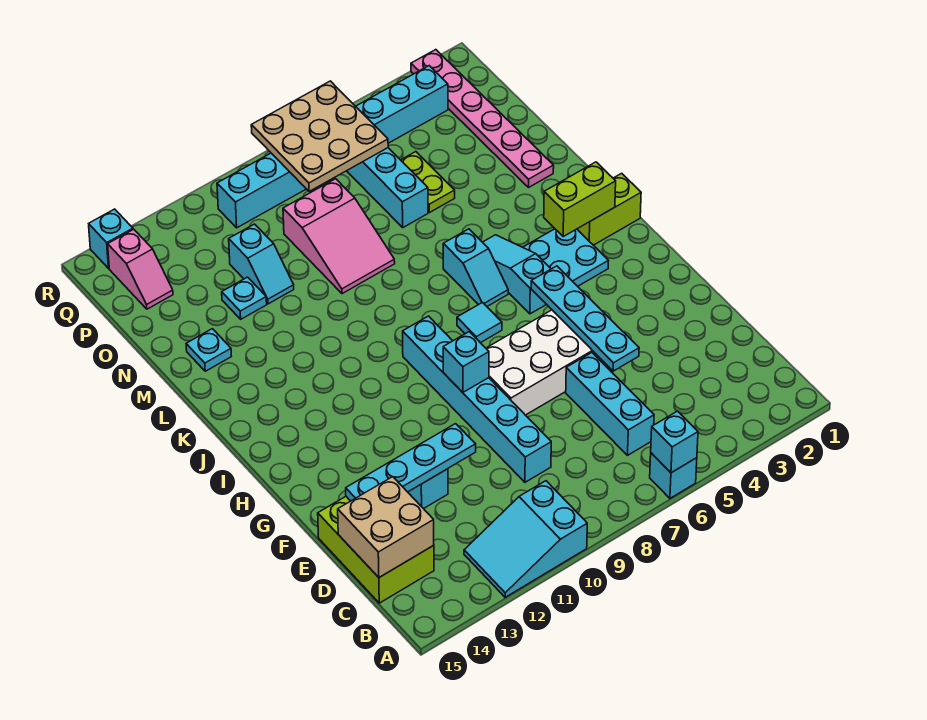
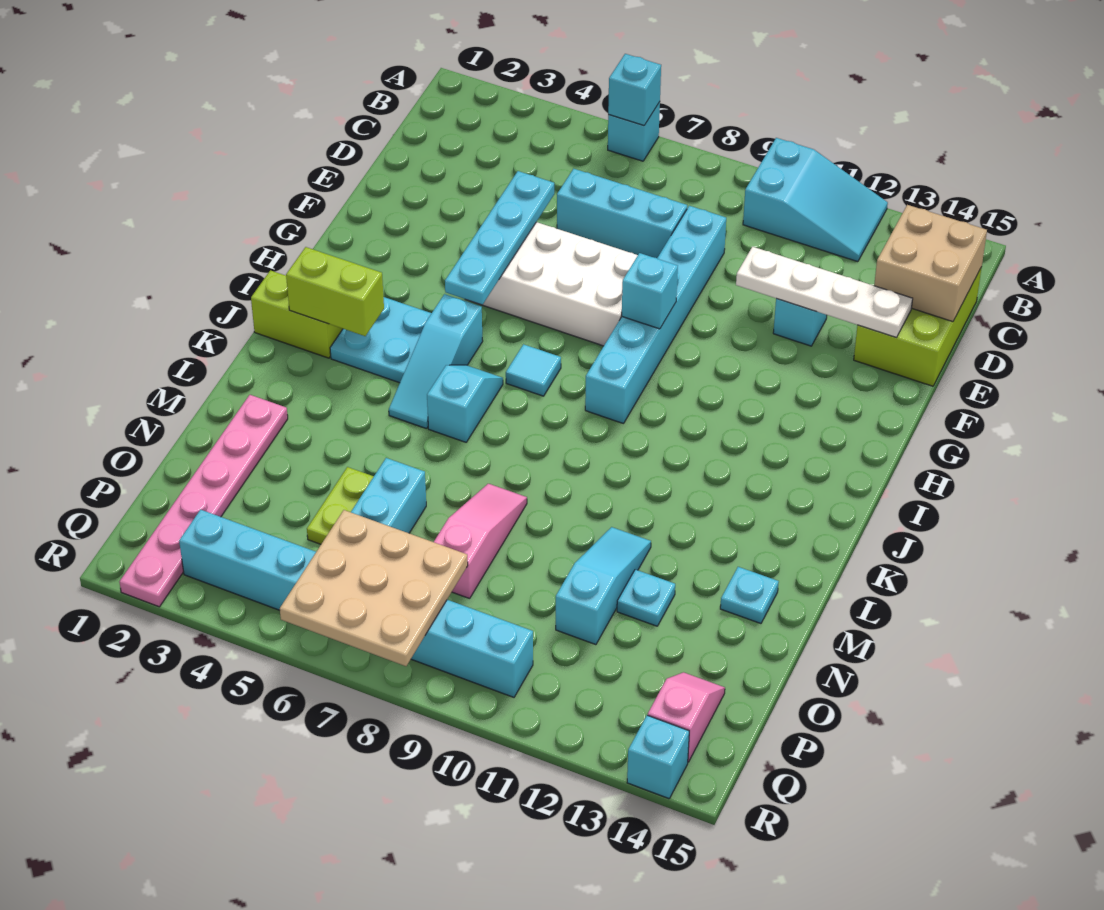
cyan 1x3 brick [566,353,654,455] -> cyan 1x3 brick turned to [557,169,687,258]
cyan 1x4 plate [346,424,476,501] -> white 1x4 plate [736,247,913,337]
pink 2x3 slope [283,179,395,294] -> pink 1x3 slope [434,484,527,599]
cyan 1x2 slope [229,224,294,304] -> cyan 1x3 slope [556,527,651,645]

